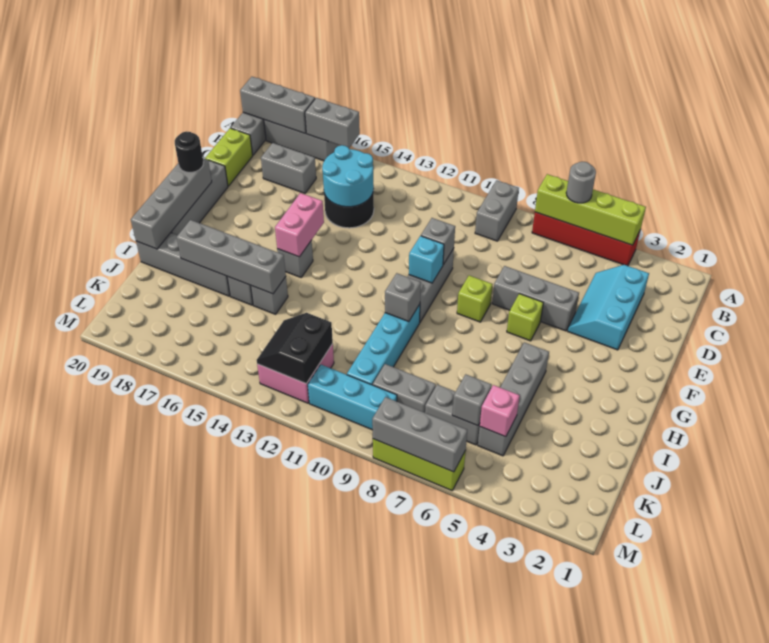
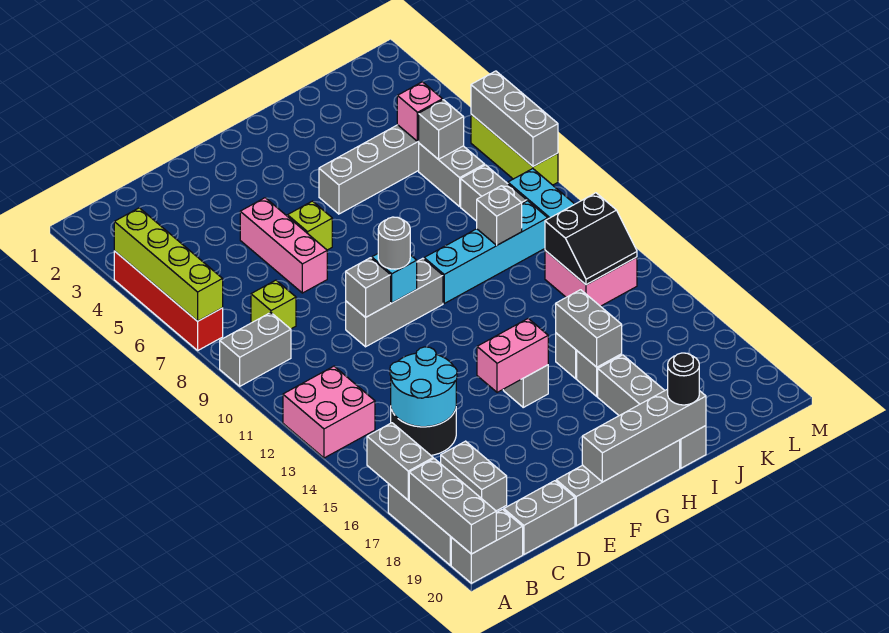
grey 1x1 round brick [566,162,596,203] -> grey 1x1 round brick moved to [378,217,410,269]
none -> pink 2x2 brick [283,366,375,458]
cyan 2x3 slope [568,265,649,350] -> none
lime 1x2 brick [205,128,253,186] -> grey 1x2 brick [504,481,575,554]
grey 1x3 brick [492,266,579,331] -> pink 1x3 brick [240,198,327,293]
lime 1x1 brick [457,276,493,322] -> lime 1x1 brick moved to [251,280,296,329]
black 1x1 round brick [175,131,204,172] -> black 1x1 round brick moved to [668,353,699,405]
grey 1x1 brick [385,273,421,322] -> grey 1x1 brick moved to [477,186,522,245]
grey 1x4 brick [177,220,286,294] -> grey 1x2 brick [556,290,622,367]

